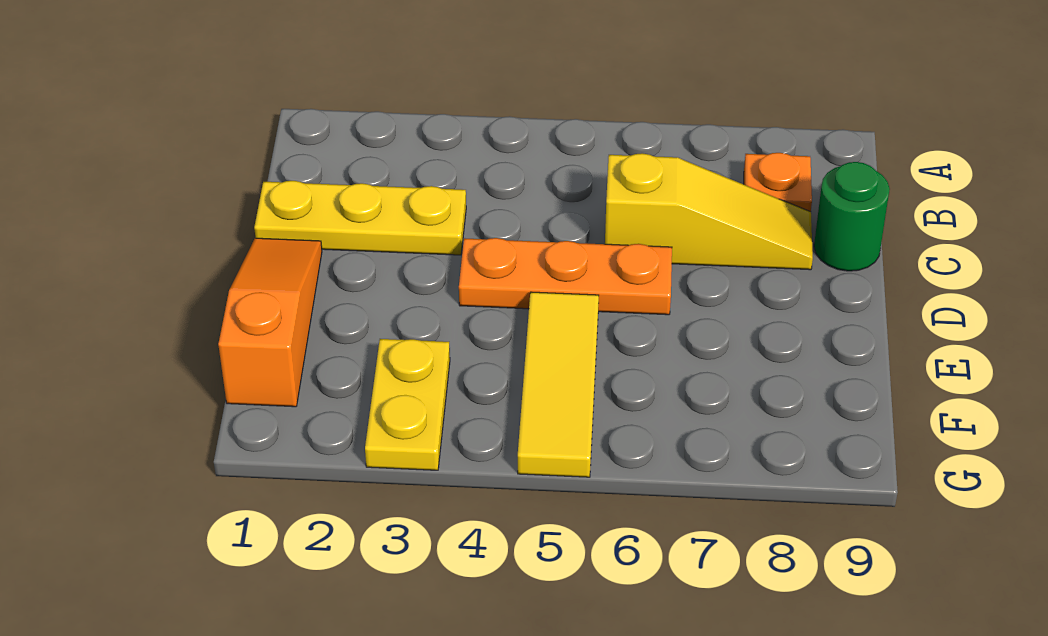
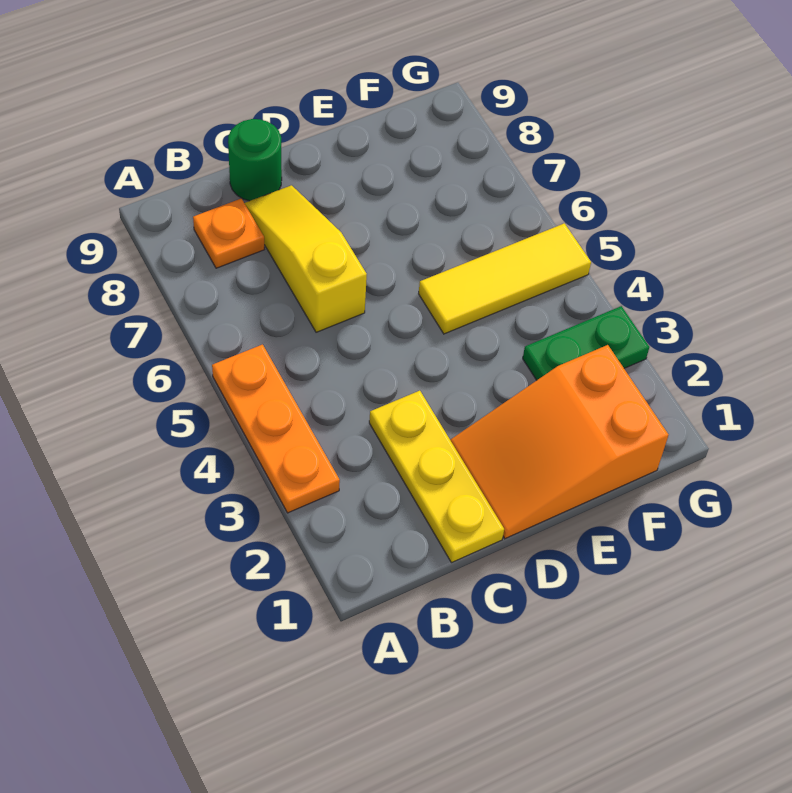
orange 1x3 slope [218,238,322,407] -> orange 2x3 slope [450,345,669,539]
orange 1x3 plate [459,238,672,315] -> orange 1x3 plate moved to [212,345,340,513]
yellow 1x2 plate [365,339,450,470] -> green 1x2 plate [523,306,649,380]

